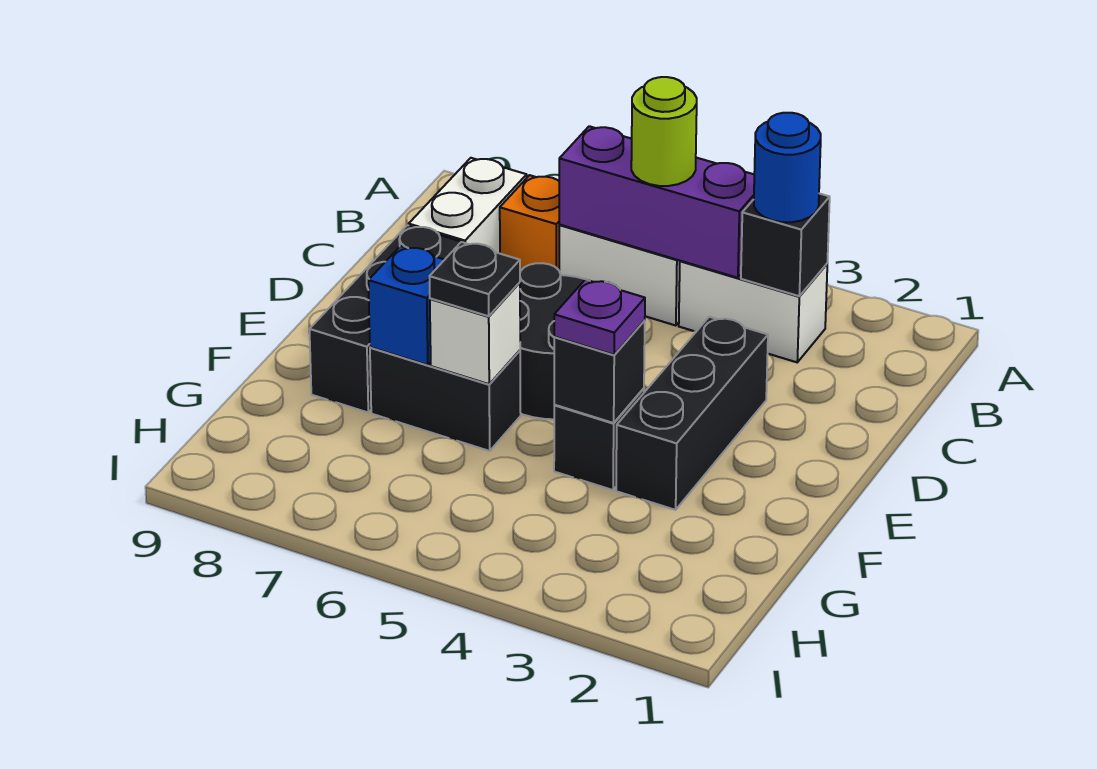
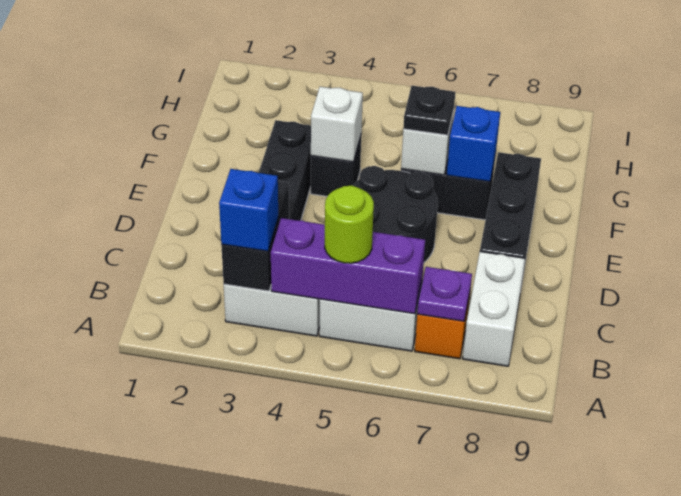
black 1x1 brick [741,194,830,296] -> black 1x2 brick [221,181,289,291]
blue 1x1 round brick [754,113,821,222] -> blue 1x1 brick [219,169,278,251]
black 1x1 brick [554,321,645,423] -> white 1x1 brick [311,87,363,162]
purple 1x1 plate [554,280,645,355] -> purple 1x1 plate moved to [417,267,472,321]

